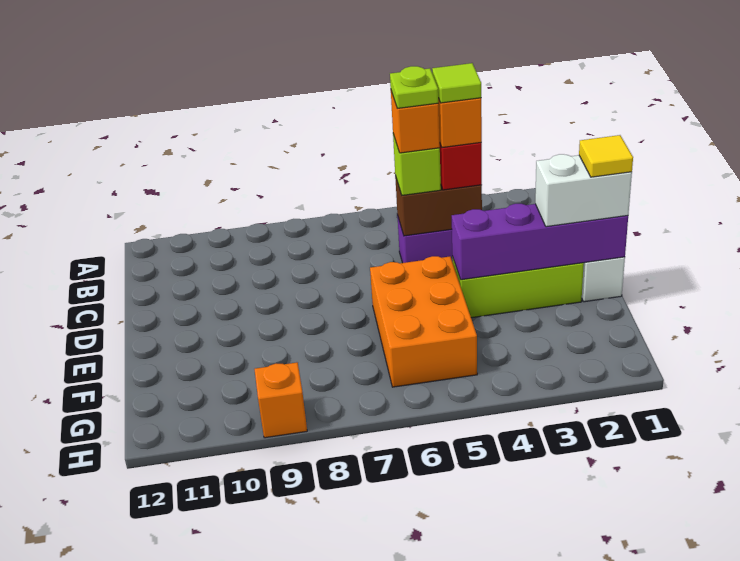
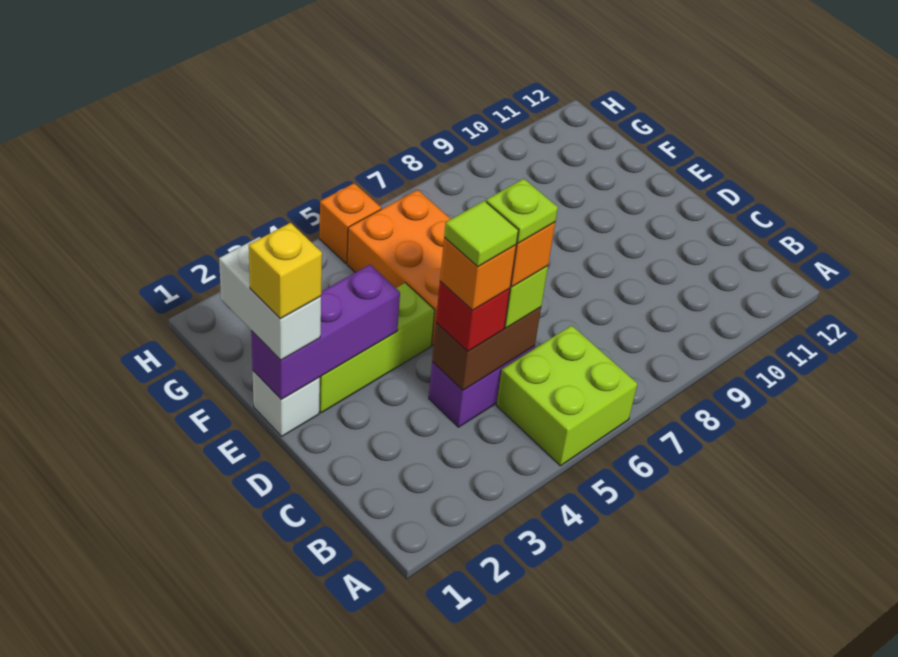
none -> lime 2x2 brick [496,325,637,466]
purple 1x4 brick [452,204,628,280] -> purple 1x3 brick [251,264,400,399]
white 1x2 brick [535,154,632,227] -> white 1x2 brick turned to [219,237,321,360]
yellow 1x1 tile [579,135,633,177] -> yellow 1x1 brick [249,223,322,319]
orange 1x1 brick [255,362,307,438] -> orange 1x1 brick moved to [319,183,381,263]

